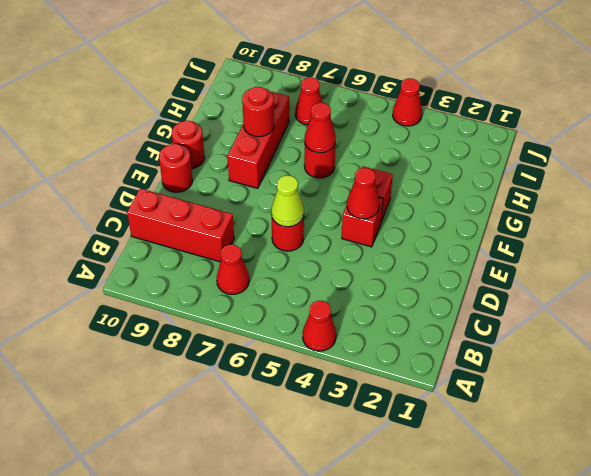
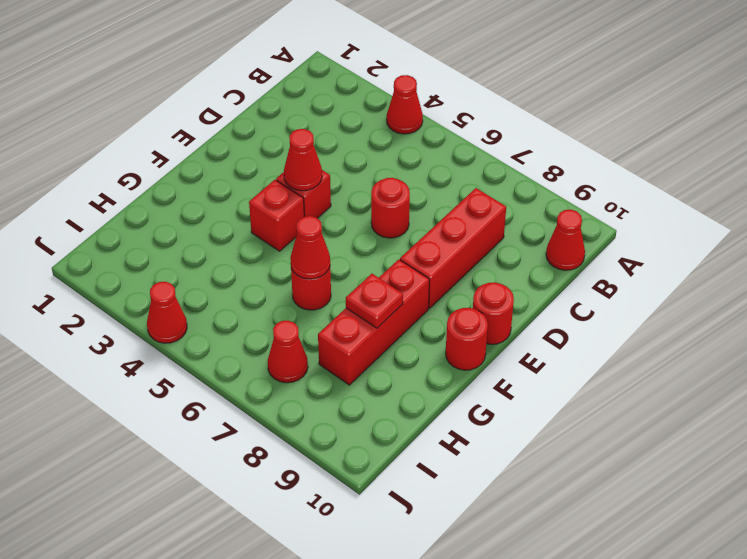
red 1x1 cone [217,245,249,294] -> red 1x1 cone moved to [546,210,585,270]
red 1x3 brick [127,188,234,262] -> red 1x3 brick turned to [400,188,506,308]
lime 1x1 cone [271,176,304,227] -> none
red 1x1 round brick [242,87,274,137] -> red 1x1 plate [346,274,403,328]

